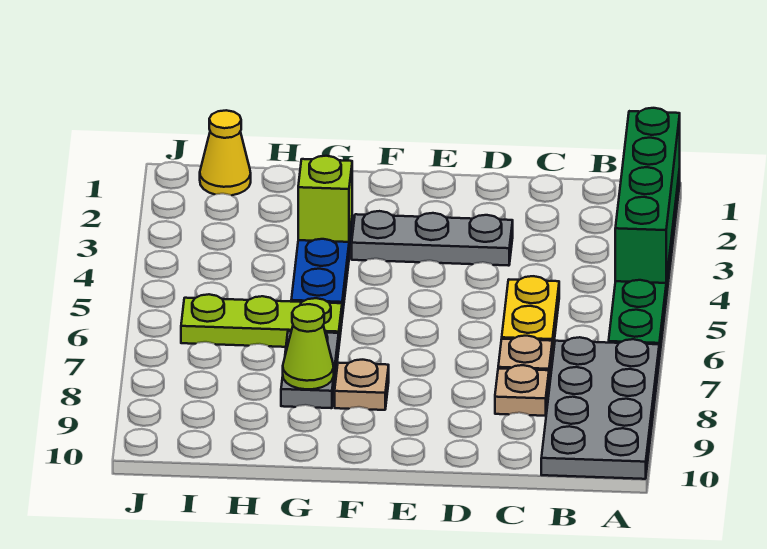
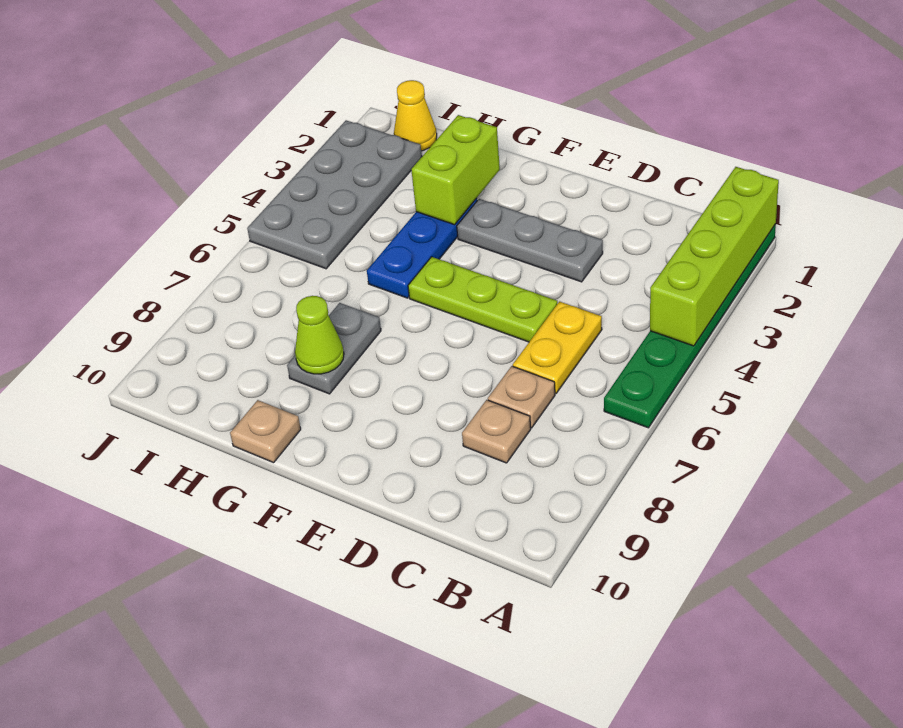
green 1x4 brick [615,108,680,283] -> lime 1x4 brick [650,167,779,346]
grey 2x4 plate [541,337,659,479] -> grey 2x4 plate moved to [247,120,422,269]
tan 1x1 plate [335,360,389,410] -> tan 1x1 plate moved to [230,400,301,463]
lime 1x1 brick [298,156,352,242] -> lime 1x2 brick [411,115,500,225]
lime 1x3 plate [181,294,342,347] -> lime 1x3 plate moved to [408,257,557,342]

